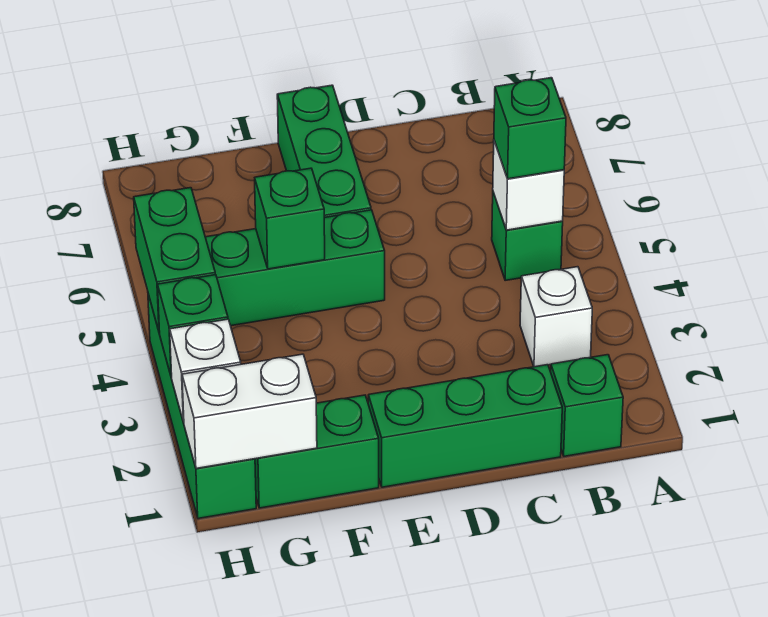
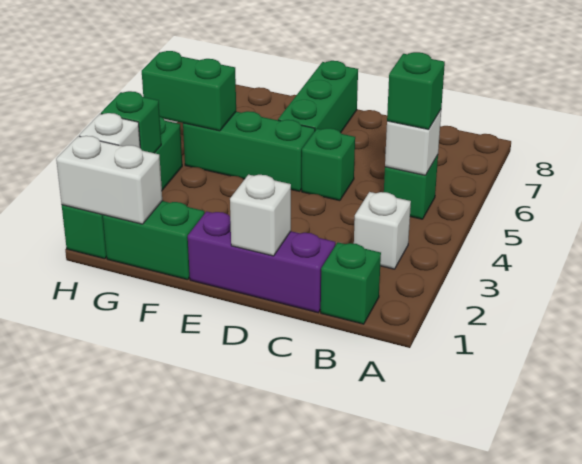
green 1x3 brick [368,365,562,487] -> purple 1x3 brick [188,211,335,313]
none -> white 1x1 brick [230,175,291,256]
green 1x1 brick [255,168,325,269] -> green 1x1 brick moved to [302,128,355,201]
green 1x2 brick [134,188,215,333] -> green 1x2 brick turned to [142,51,236,131]

